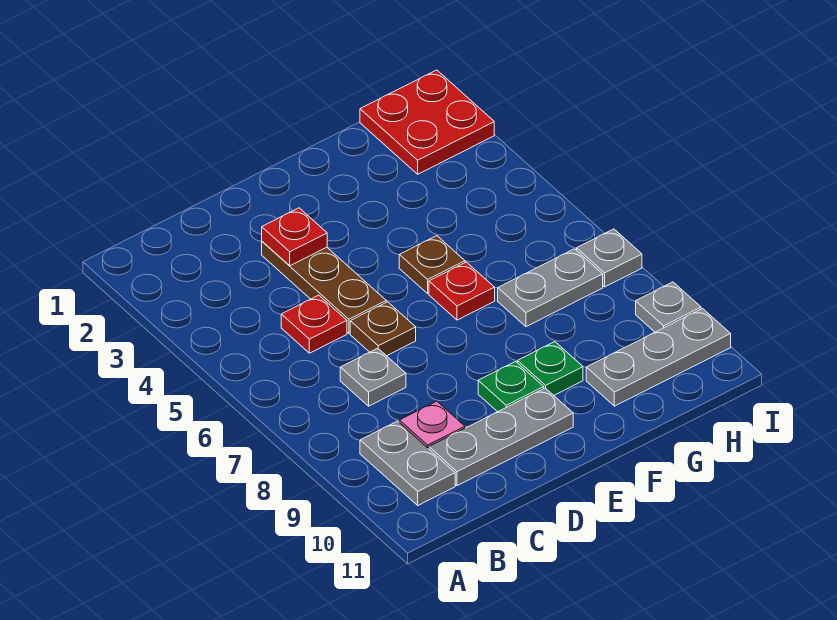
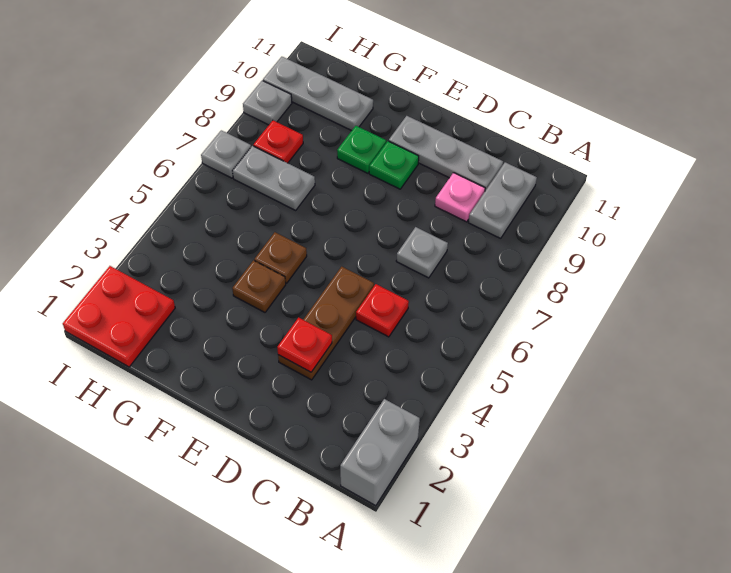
none -> grey 1x2 brick [340,399,420,506]
brown 1x1 plate [350,302,416,356] -> brown 1x1 plate moved to [232,260,286,312]
red 1x1 plate [429,262,495,320] -> red 1x1 plate moved to [253,120,303,163]

